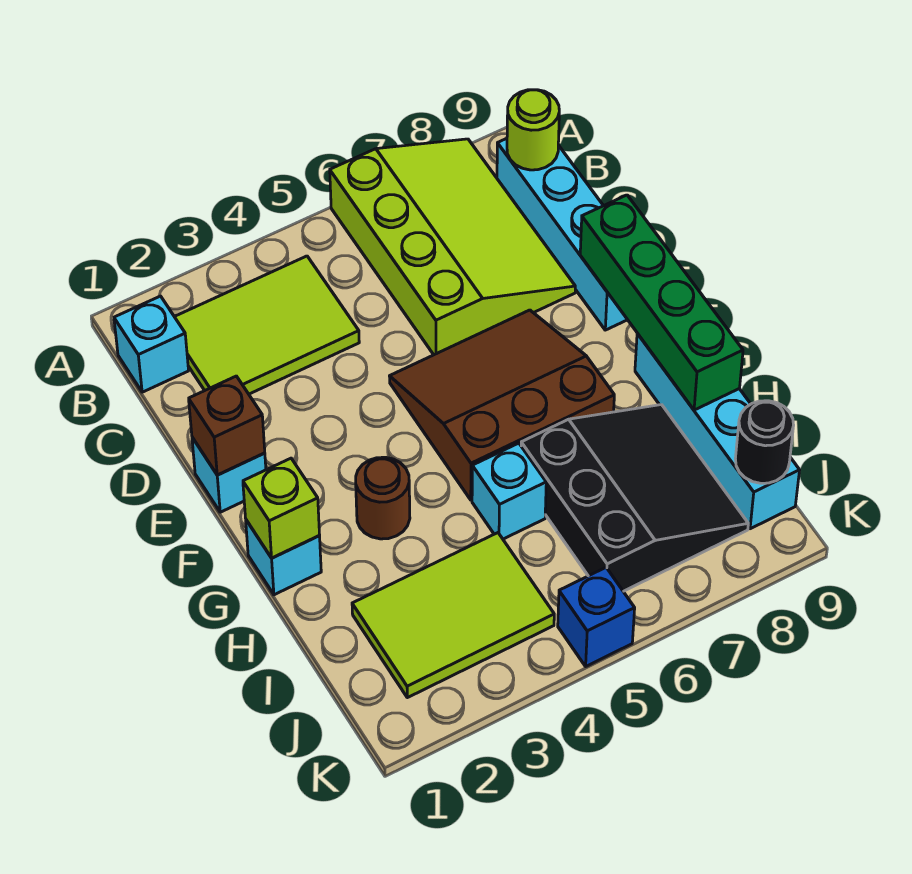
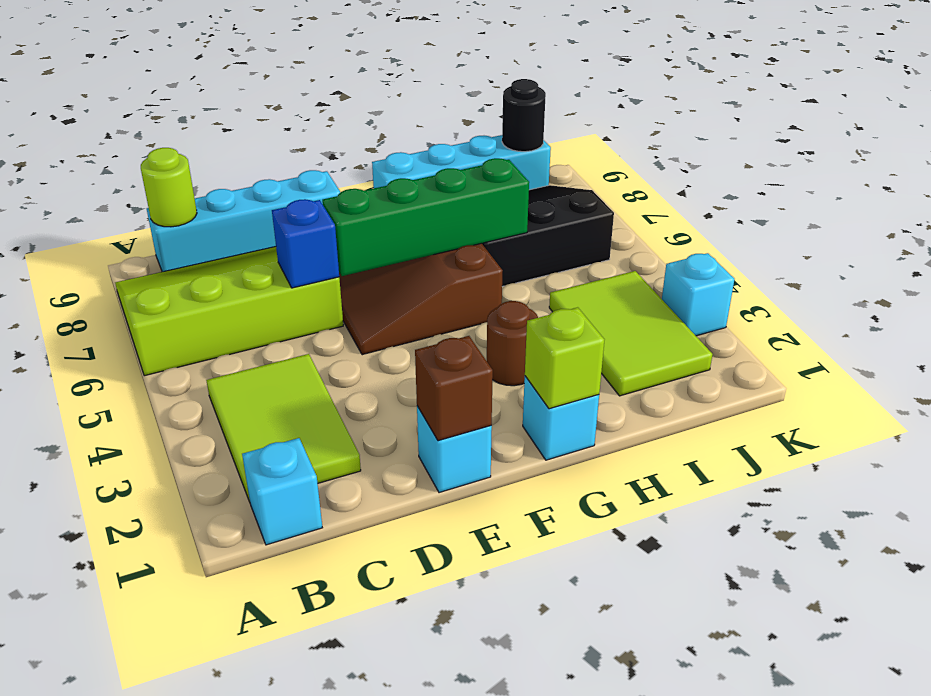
green 1x4 brick [580,195,743,410] -> green 1x4 brick moved to [322,158,529,276]
cyan 1x1 brick [472,443,546,539] -> cyan 1x1 brick moved to [662,253,734,336]
blue 1x1 brick [558,568,635,666] -> blue 1x1 brick moved to [272,199,339,288]

